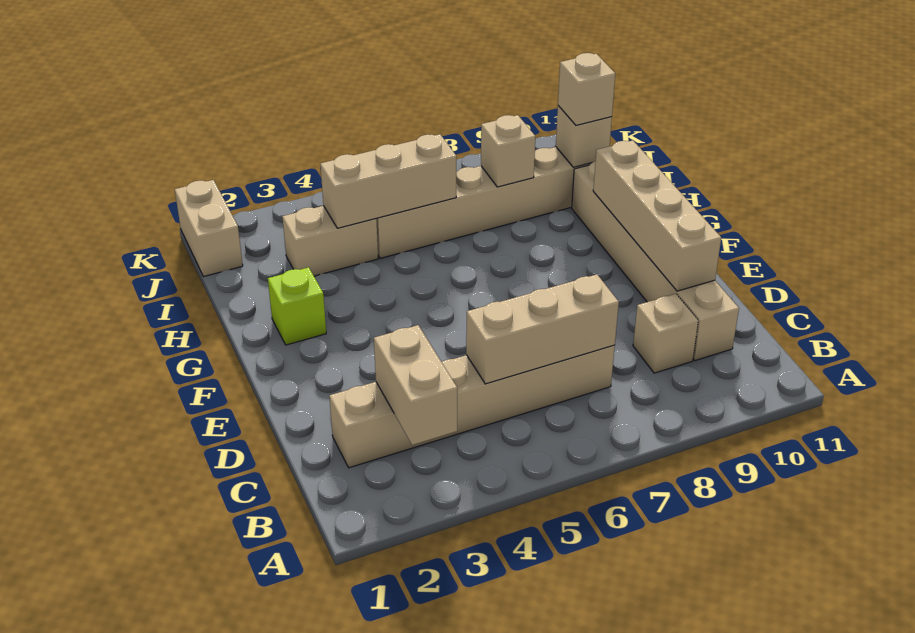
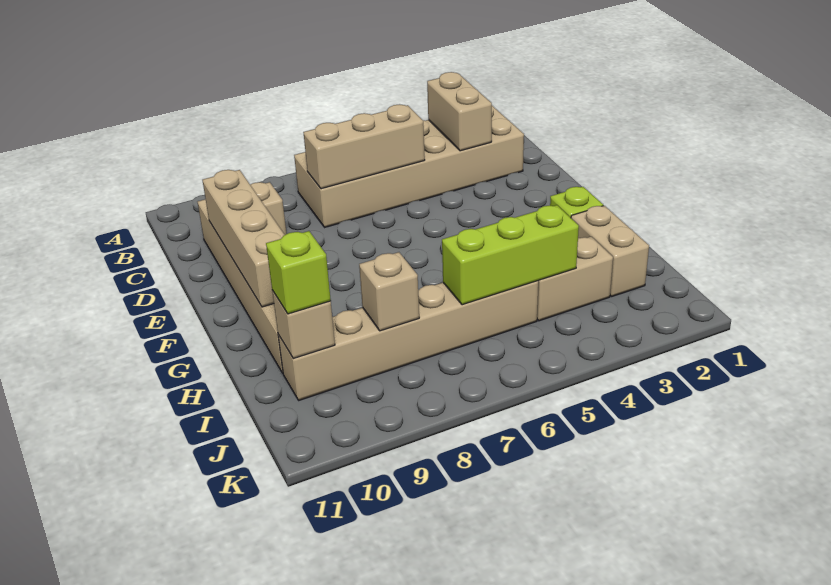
tan 1x6 brick [329,345,615,468] -> tan 2x6 brick [294,106,524,227]
tan 1x3 brick [320,134,456,228] -> lime 1x3 brick [442,205,579,305]
tan 1x1 brick [558,53,615,125] -> lime 1x1 brick [266,231,331,314]
tan 1x2 brick [175,180,243,277] -> tan 1x2 brick moved to [571,206,649,296]

